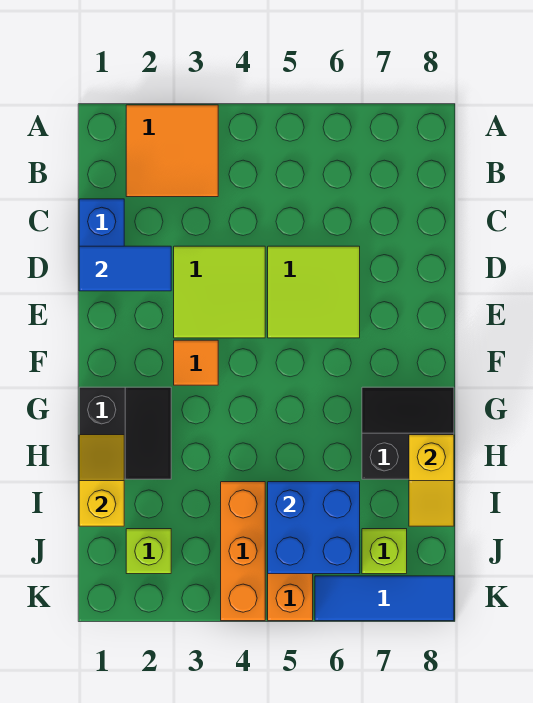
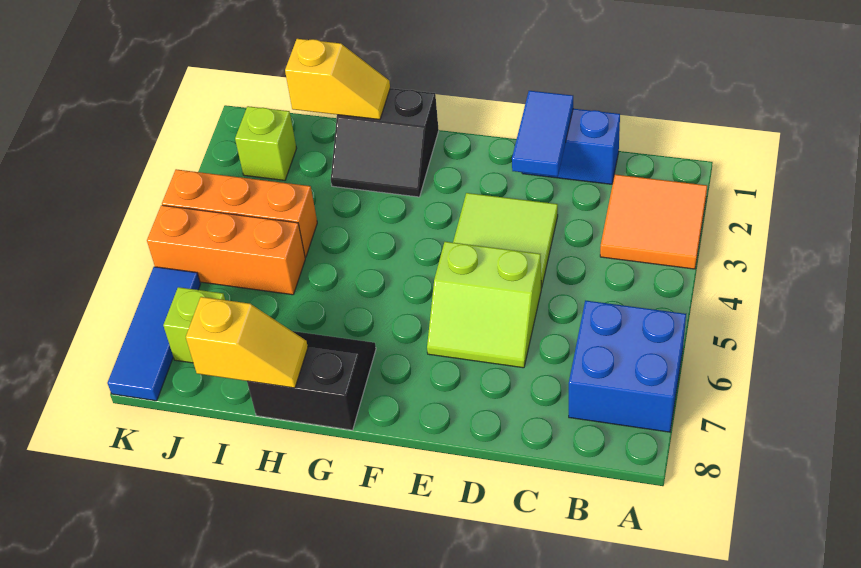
lime 2x2 tile [268,246,360,338] -> lime 2x2 slope [427,242,541,368]
orange 1x1 tile [174,340,218,385] -> none
black 2x2 slope [362,387,454,479] -> black 2x2 slope turned to [247,331,376,430]
yellow 1x2 slope [409,435,454,526] -> yellow 1x2 slope turned to [186,297,308,388]
blue 2x2 brick [268,482,360,574] -> blue 2x2 brick moved to [569,300,686,432]

